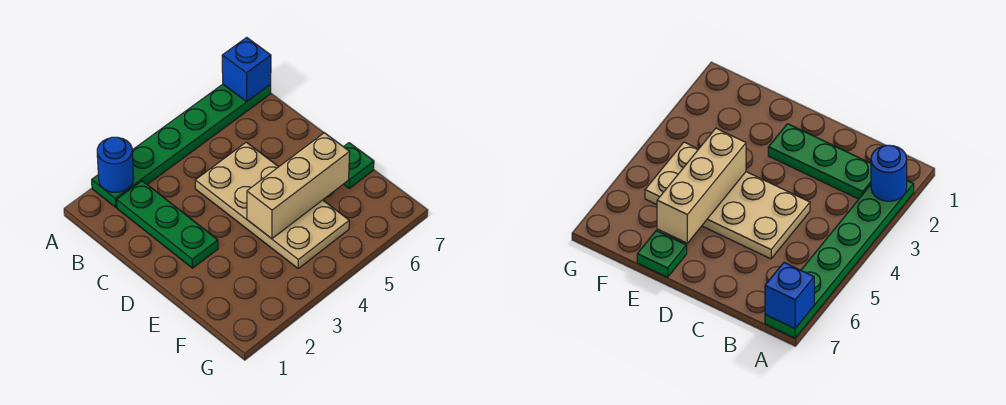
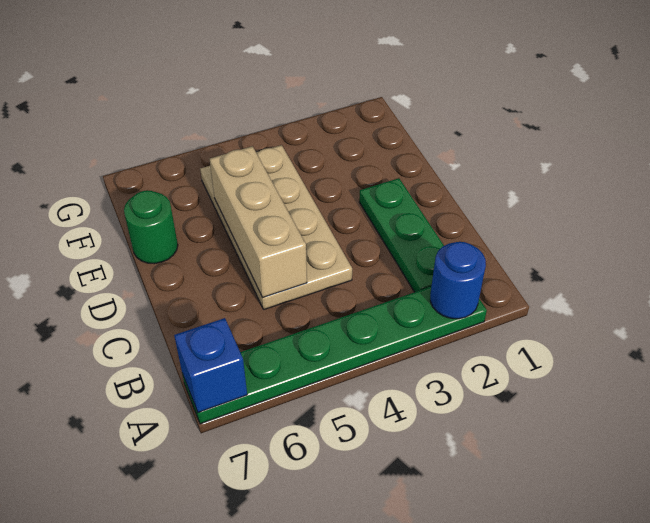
tan 1x3 brick [247,133,350,239] -> tan 1x3 brick turned to [210,146,307,298]
green 1x1 plate [344,143,374,188] -> green 1x1 round brick [124,190,178,264]

